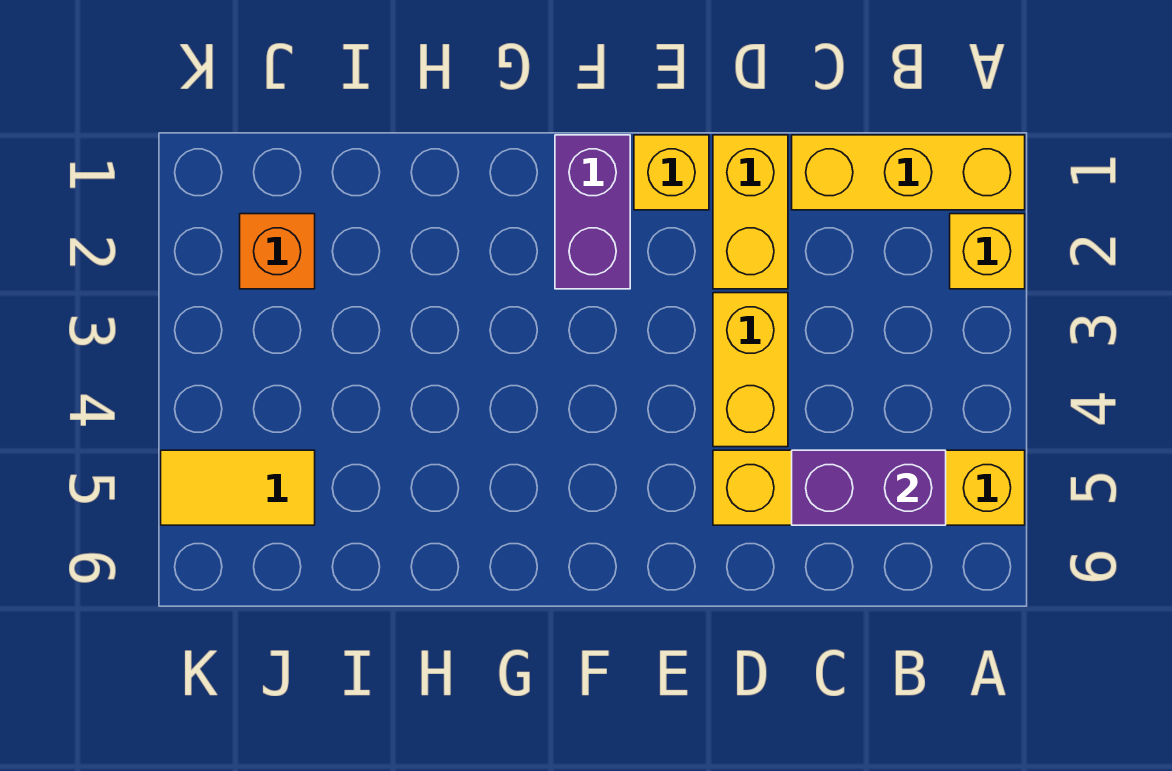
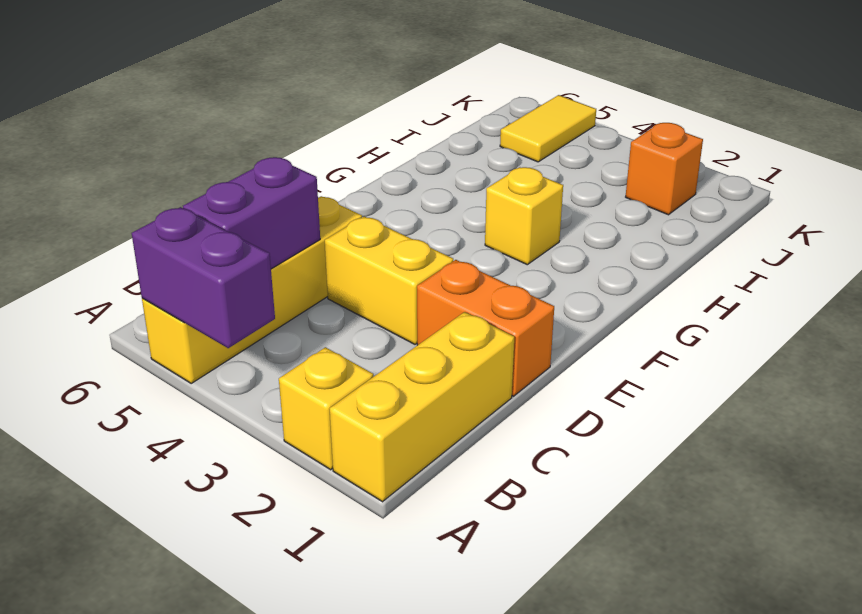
yellow 1x2 brick [713,135,788,289] -> orange 1x2 brick [417,260,554,396]
yellow 1x1 brick [634,135,709,210] -> yellow 1x1 brick moved to [485,167,563,265]
purple 1x2 brick [555,135,630,289] -> purple 1x2 brick moved to [132,207,275,348]

